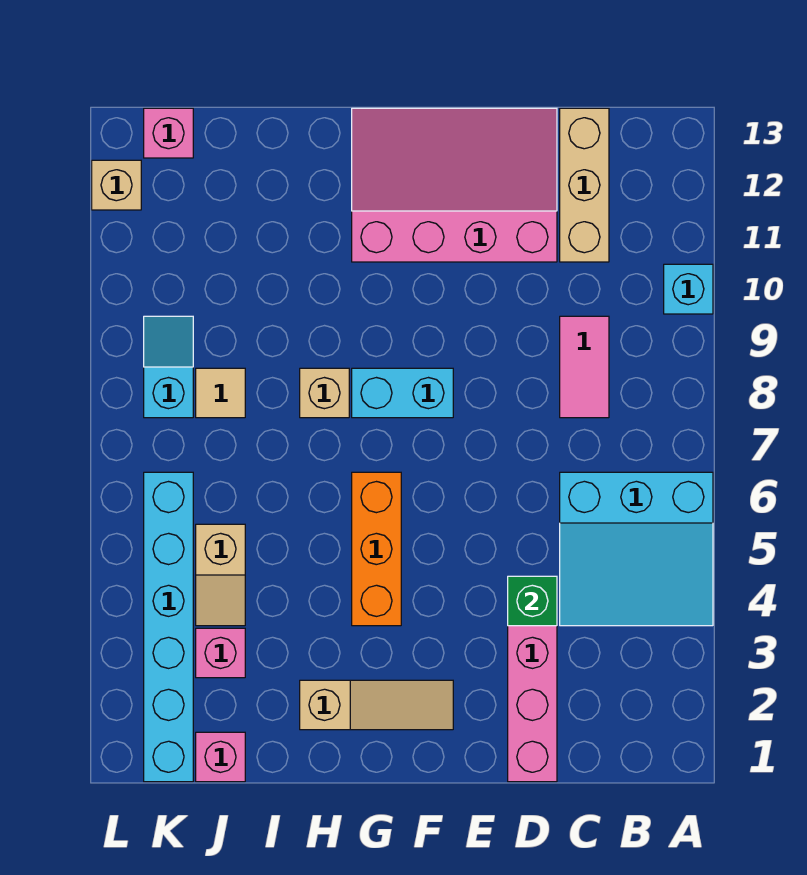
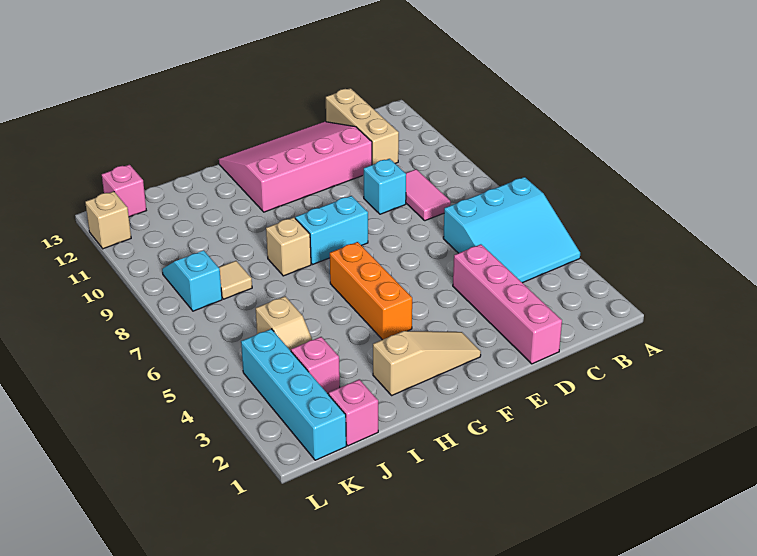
cyan 1x1 brick [664,264,713,314] -> cyan 1x1 brick moved to [364,159,406,214]
green 1x1 brick [508,576,557,626] -> none
cyan 1x6 brick [144,472,193,782] -> cyan 1x4 brick [241,329,346,460]

